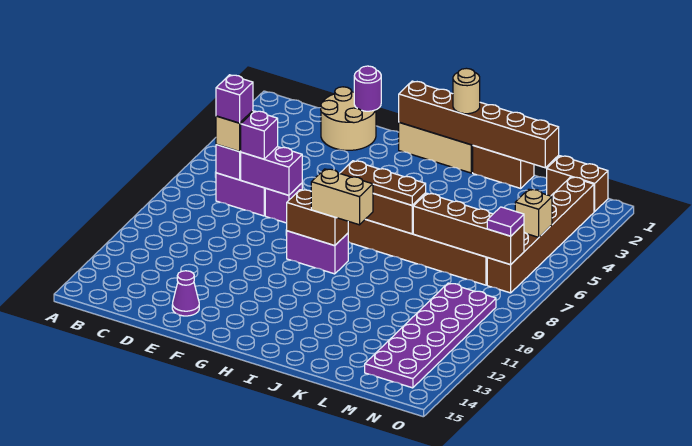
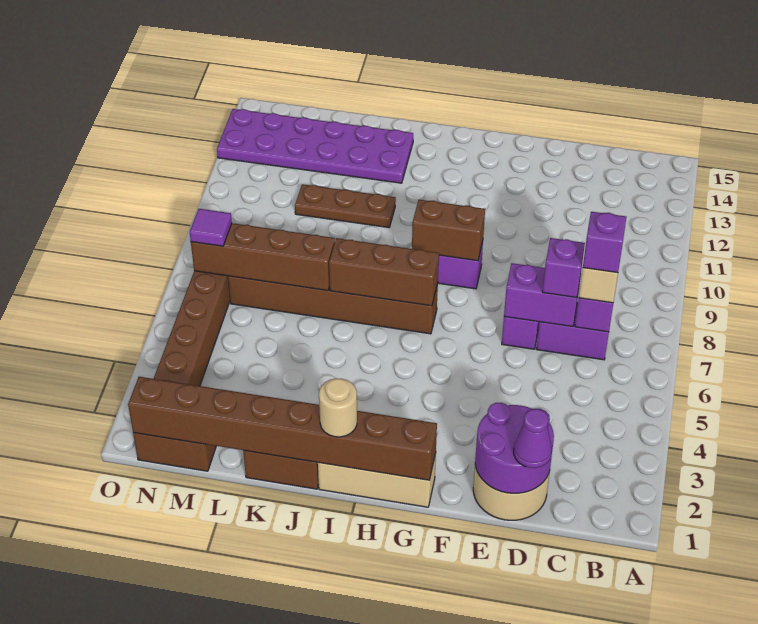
purple 1x1 round brick [354,66,381,111] -> purple 2x2 round brick [475,403,554,493]
purple 1x1 cone [172,271,199,316] -> purple 1x1 cone moved to [514,409,552,468]
brown 1x6 brick [399,81,559,168] -> brown 1x8 brick [128,377,437,480]
brown 1x3 plate [340,161,426,205] -> brown 1x3 plate moved to [295,184,396,228]
tan 1x2 brick [311,169,373,225] -> none
purple 2x6 plate [365,283,496,388] -> purple 2x6 plate turned to [217,109,413,183]
tan 1x1 brick [515,189,552,237] -> none

